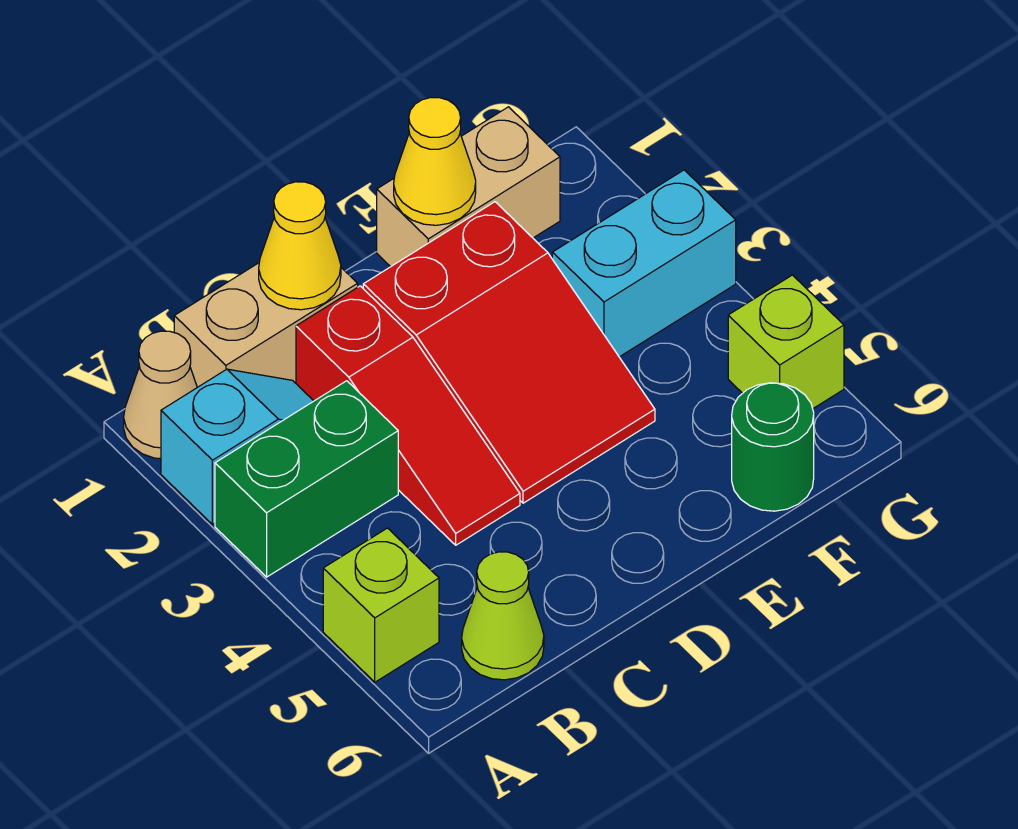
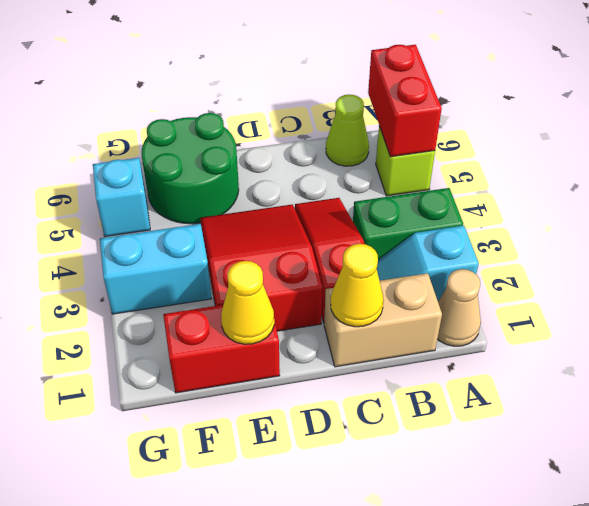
none -> red 1x2 brick [368,45,442,157]
tan 1x2 brick [377,107,560,267] -> red 1x2 brick [163,298,280,393]
green 1x1 round brick [732,383,814,511] -> green 2x2 round brick [142,113,239,224]
lime 1x1 brick [728,275,844,408] -> cyan 1x1 brick [93,158,150,237]

